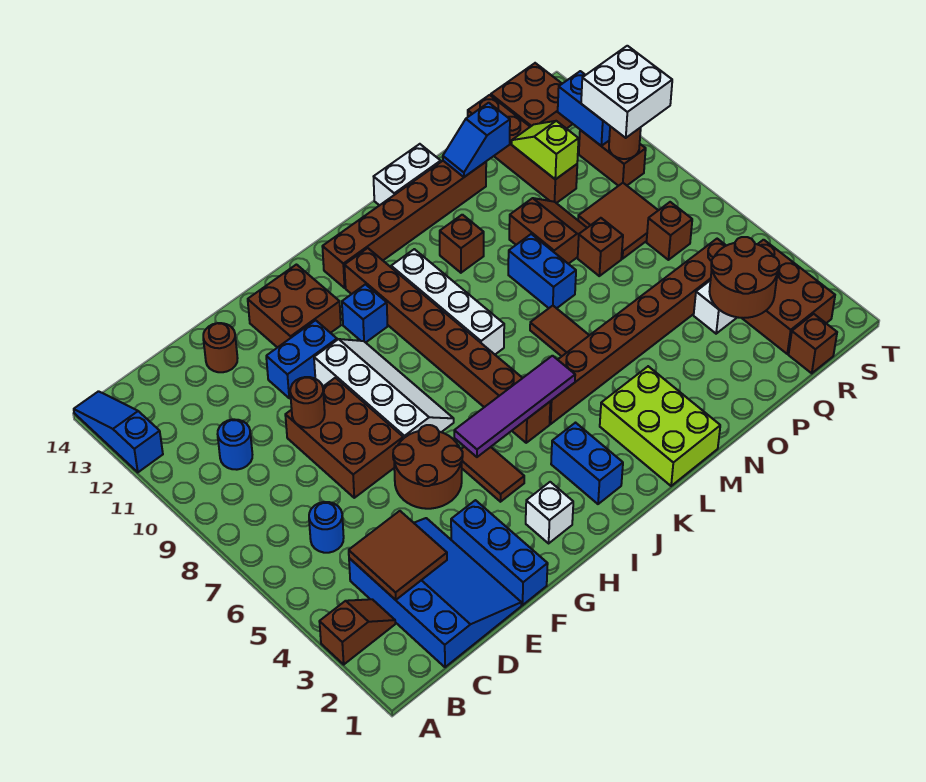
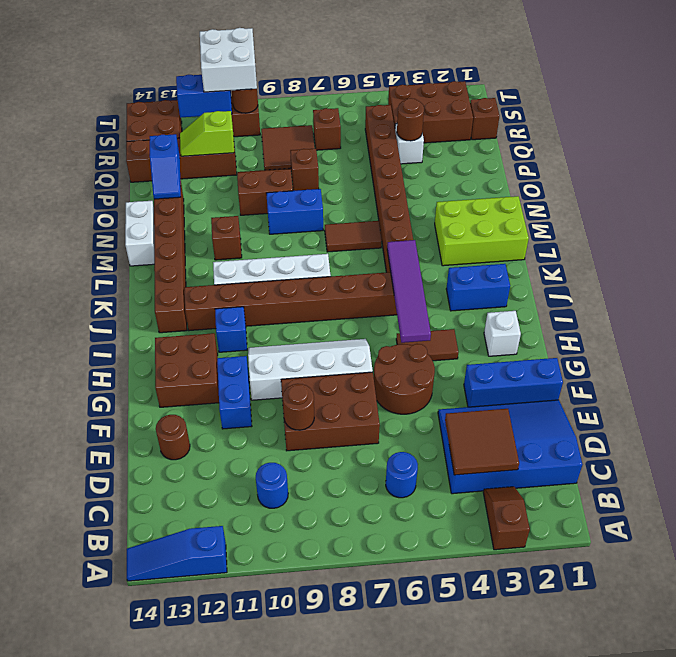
brown 2x2 round brick [710,237,779,318] -> brown 1x1 round brick [397,98,424,141]

